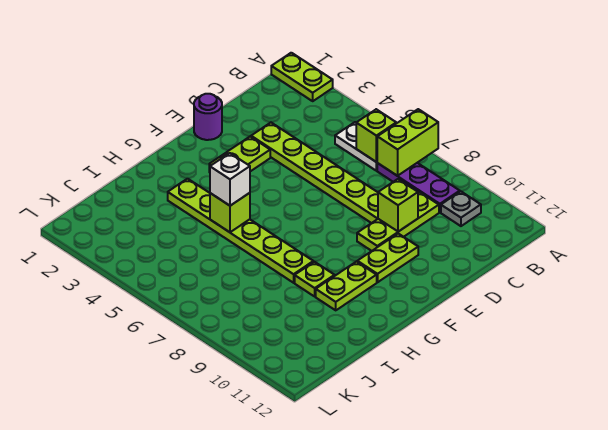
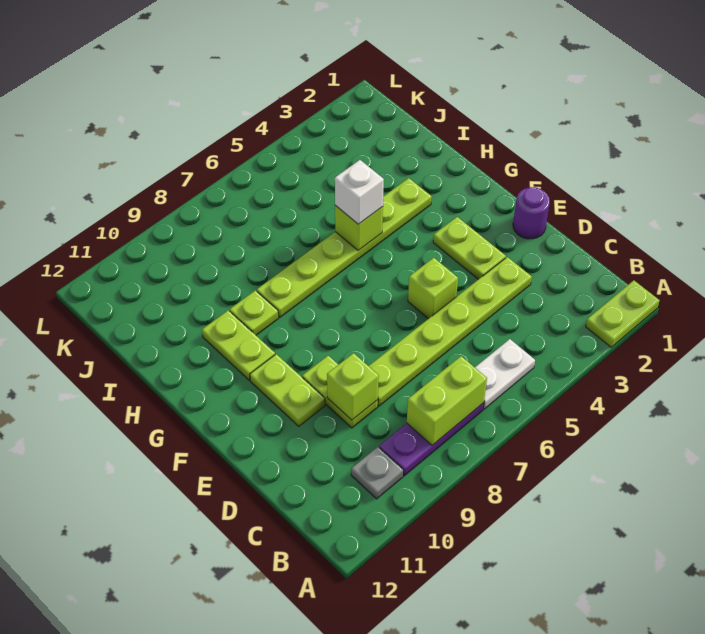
lime 1x2 brick [377,109,438,176] -> lime 1x2 brick turned to [407,356,487,445]
lime 1x1 brick [356,109,396,162] -> lime 1x1 brick moved to [408,258,458,319]
lime 1x3 plate [357,192,439,251] -> lime 1x2 plate [302,356,378,428]

